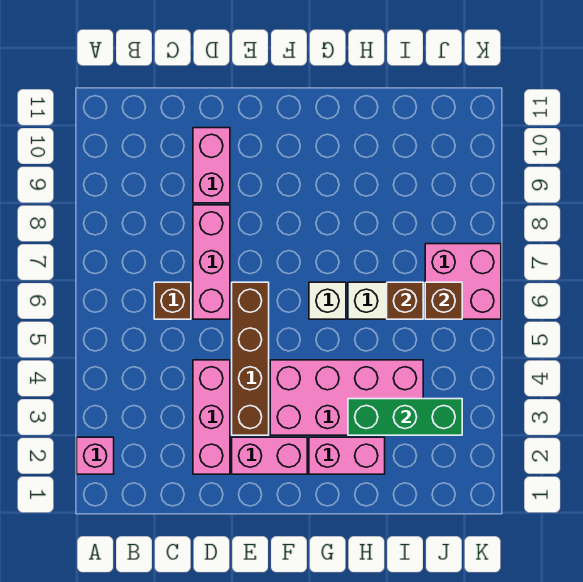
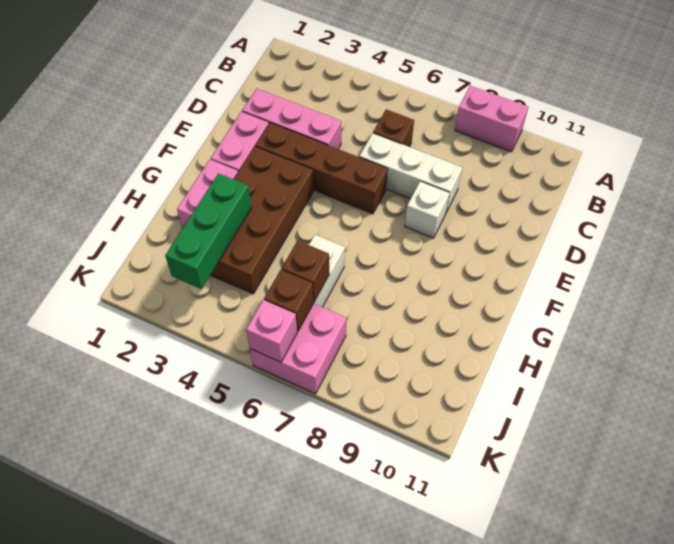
pink 1x1 brick [77,437,114,474] -> pink 1x1 brick moved to [246,300,297,362]
pink 1x3 brick [193,205,230,319] -> white 1x3 brick [359,133,462,212]
pink 1x2 brick [193,128,230,203] -> pink 1x2 brick moved to [455,86,528,152]
pink 2x4 brick [270,360,423,435] -> brown 2x4 brick [211,147,314,294]
white 1x1 brick [309,282,346,319] -> white 1x1 brick moved to [405,181,450,238]

